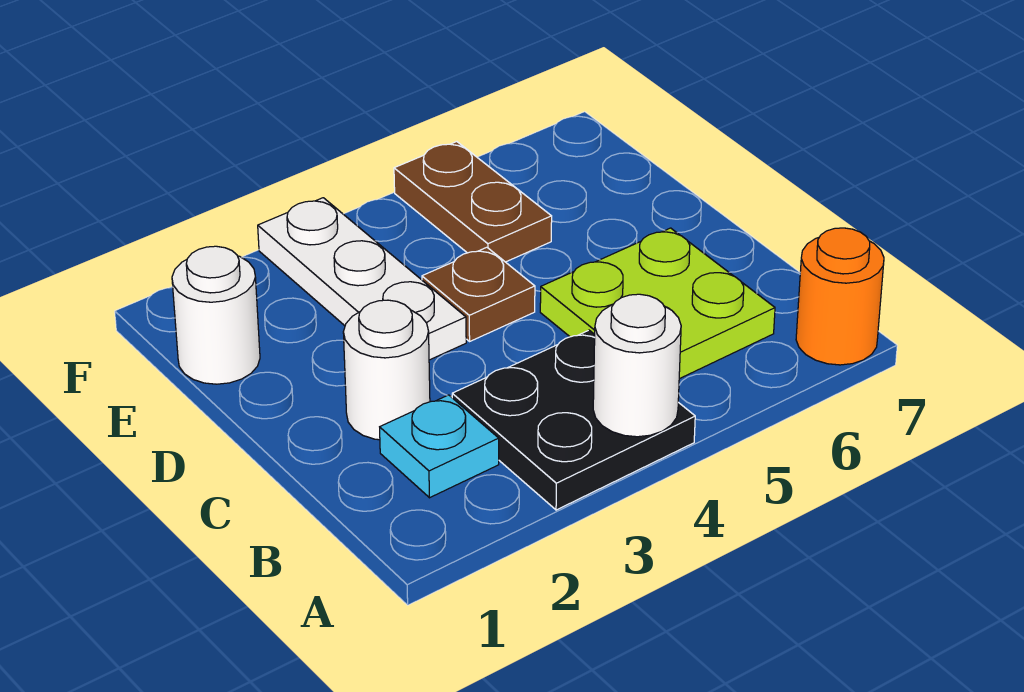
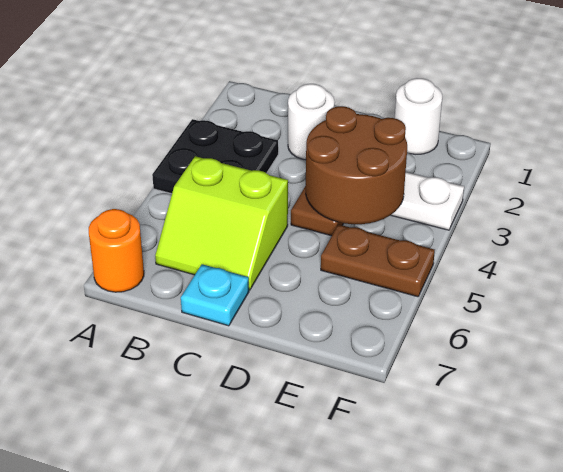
white 1x1 round brick [593,294,681,437] -> none
cyan 1x1 plate [380,395,499,498] -> cyan 1x1 plate moved to [181,264,249,326]
lime 2x2 plate [540,228,775,379] -> lime 2x2 slope [155,156,288,290]
none -> brown 2x2 round brick [306,106,407,224]

